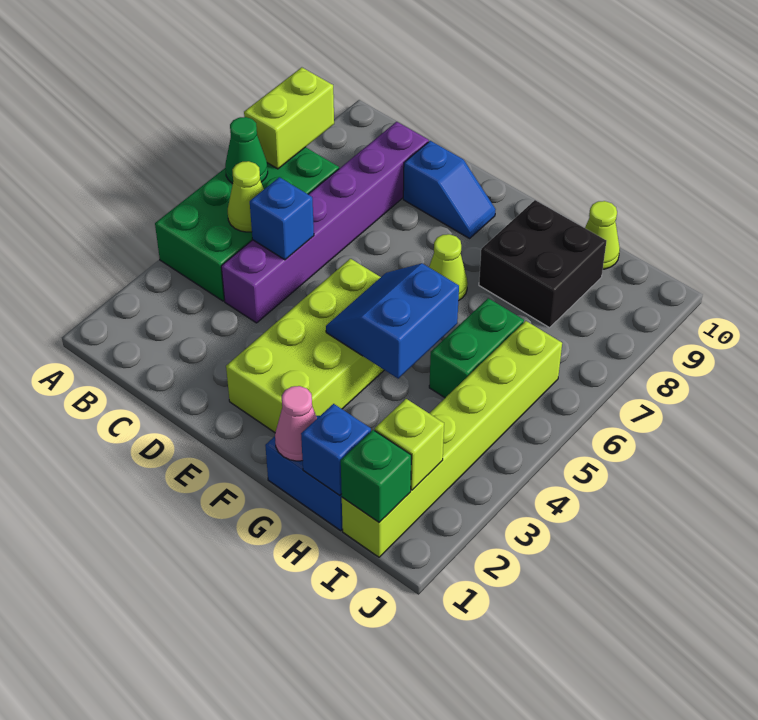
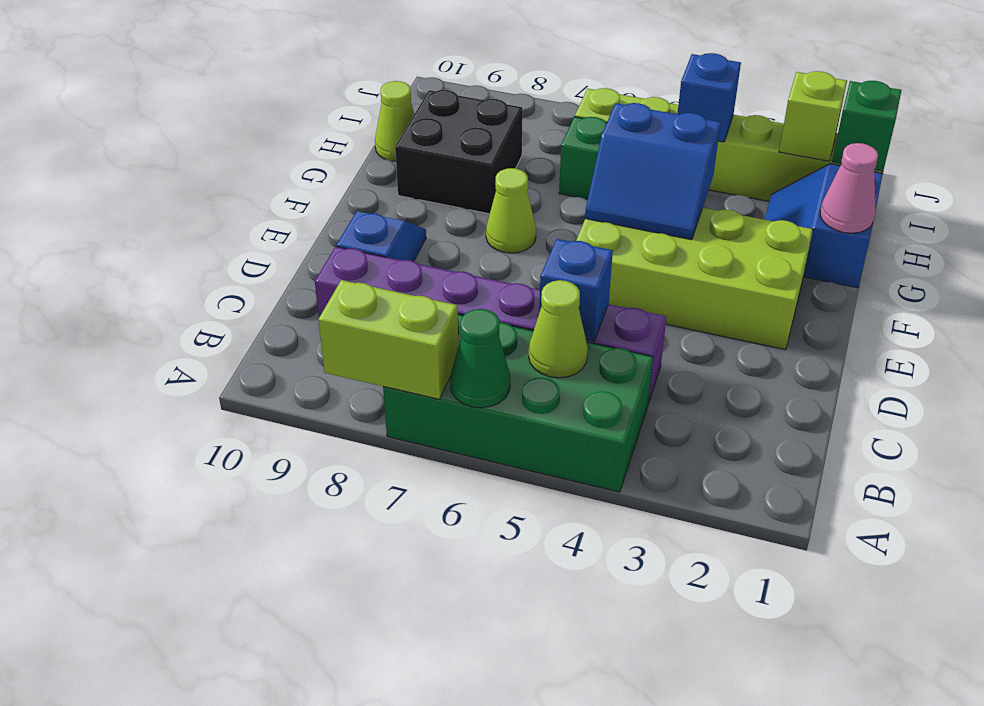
blue 1x1 brick [301,404,371,495] -> blue 1x1 brick moved to [678,53,741,142]

